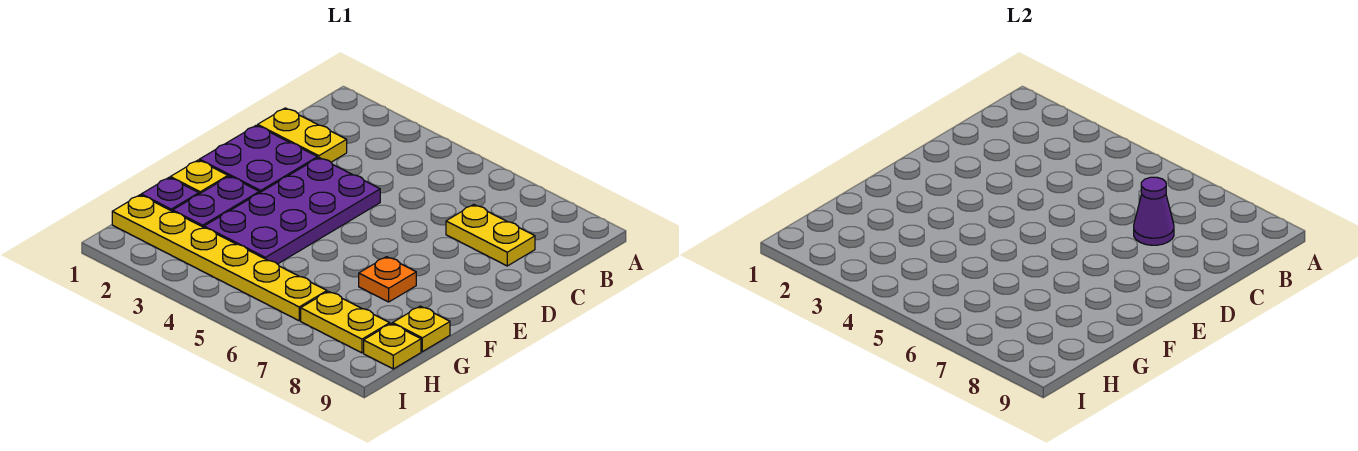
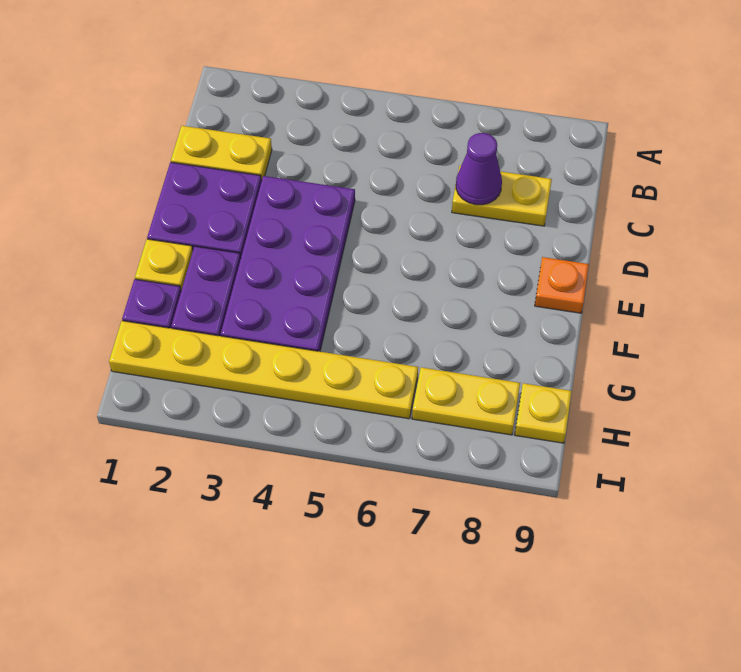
orange 1x1 plate [359,257,416,302] -> orange 1x1 plate moved to [535,257,589,313]
yellow 1x1 plate [393,306,450,352] -> none

